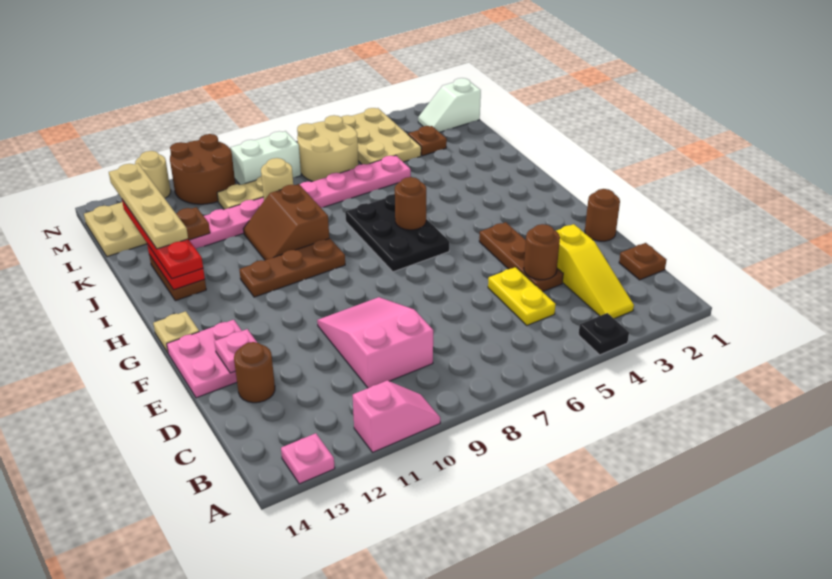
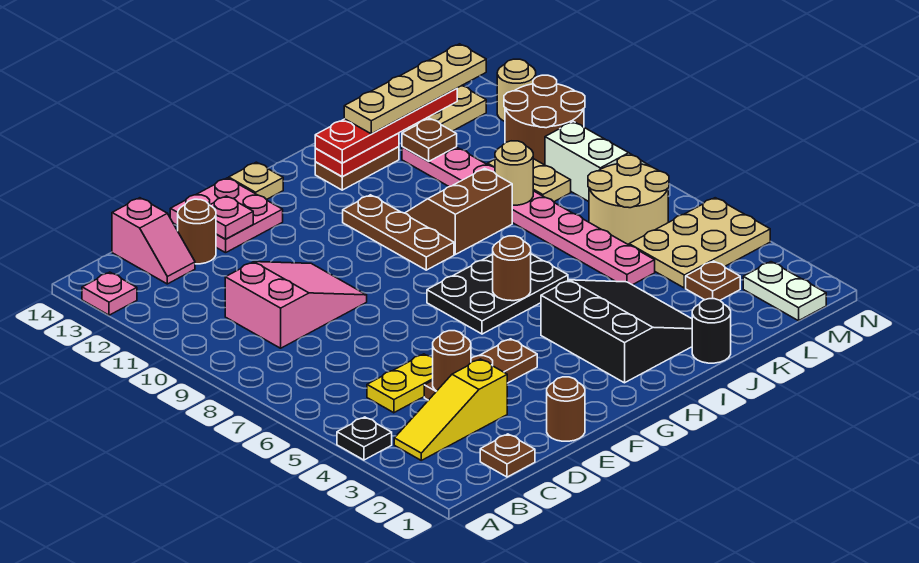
pink 1x2 slope [353,381,440,452] -> pink 1x2 slope moved to [112,198,195,284]
none -> black 3x3 slope [541,280,692,383]
none -> black 1x1 round brick [692,299,731,363]
white 1x2 slope [418,78,481,132] -> white 1x2 plate [743,262,826,321]

